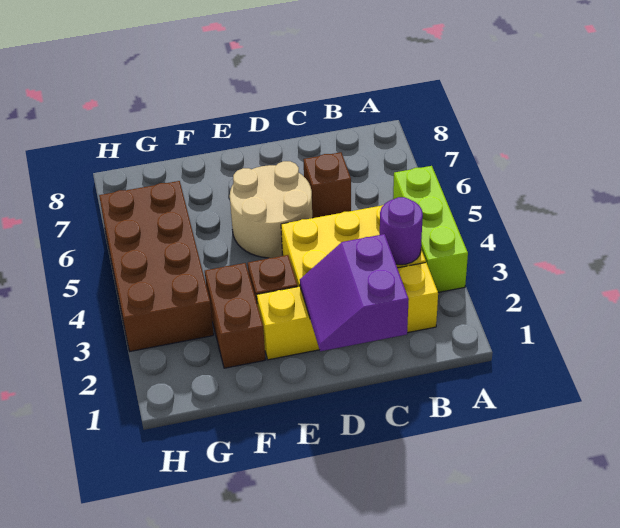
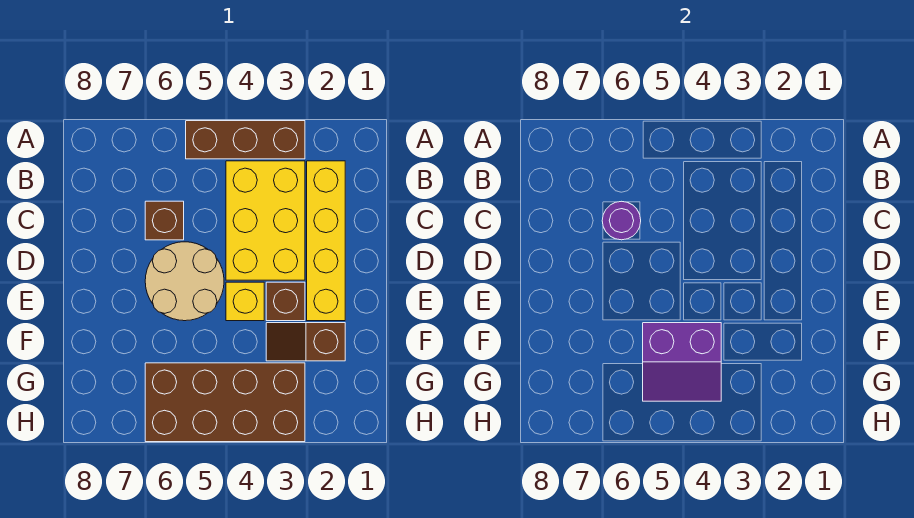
lime 1x3 brick [393,166,468,292] -> brown 1x3 brick [186,121,305,159]
purple 1x1 round brick [380,197,423,265] -> purple 1x1 round brick moved to [602,201,641,240]
purple 2x2 slope [300,234,409,351] -> purple 2x2 slope moved to [643,323,721,401]
none -> yellow 1x1 brick [226,282,264,321]
brown 1x2 brick [205,263,265,368] -> brown 1x2 slope [266,323,345,361]

